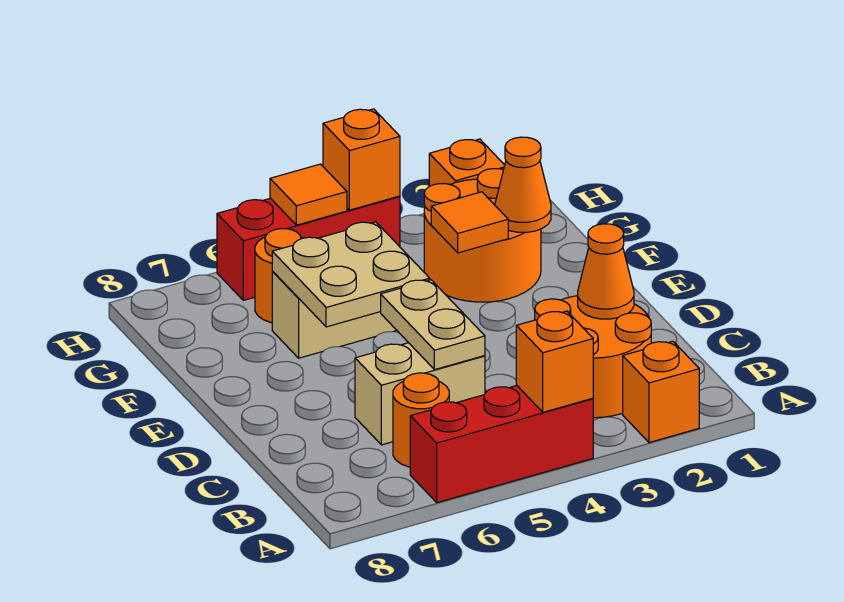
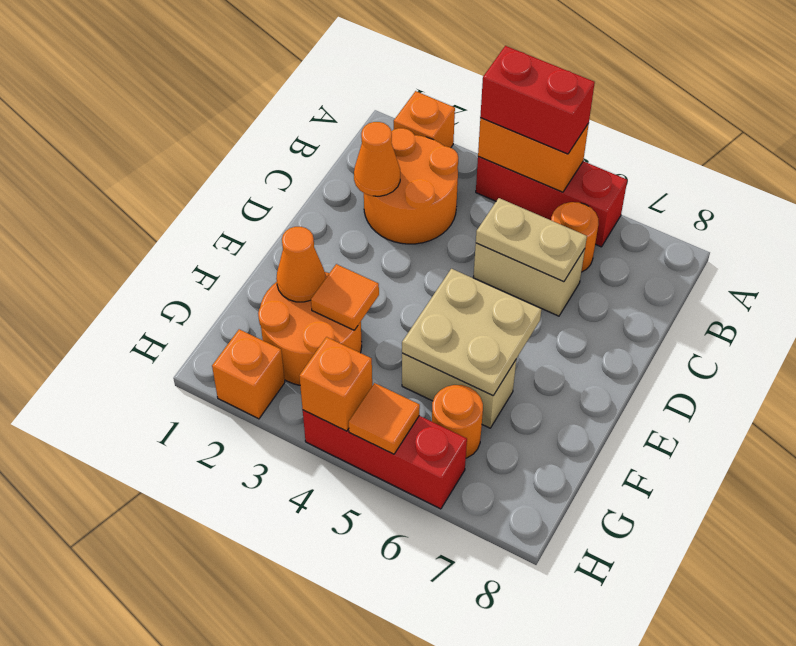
orange 1x1 brick [516,311,593,412] -> orange 1x2 brick [478,118,589,192]
none -> red 1x2 brick [480,46,595,154]
tan 1x2 plate [381,280,485,370] -> tan 1x2 plate turned to [476,198,587,282]

